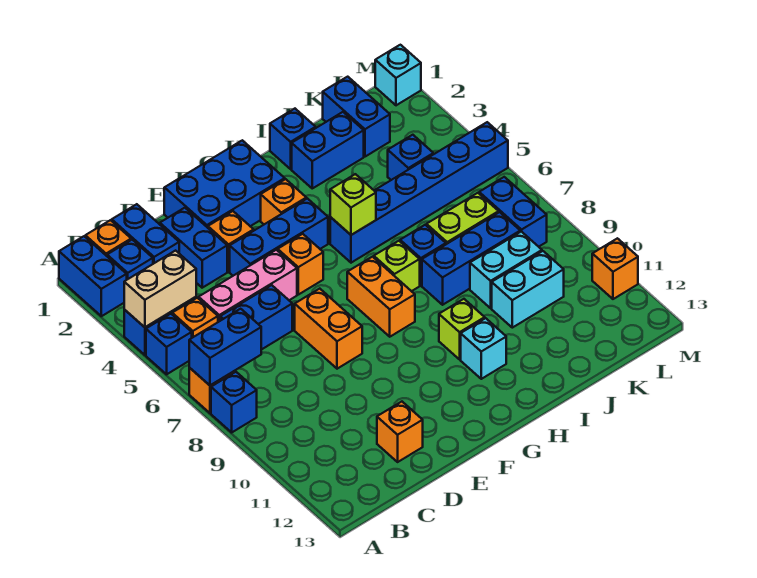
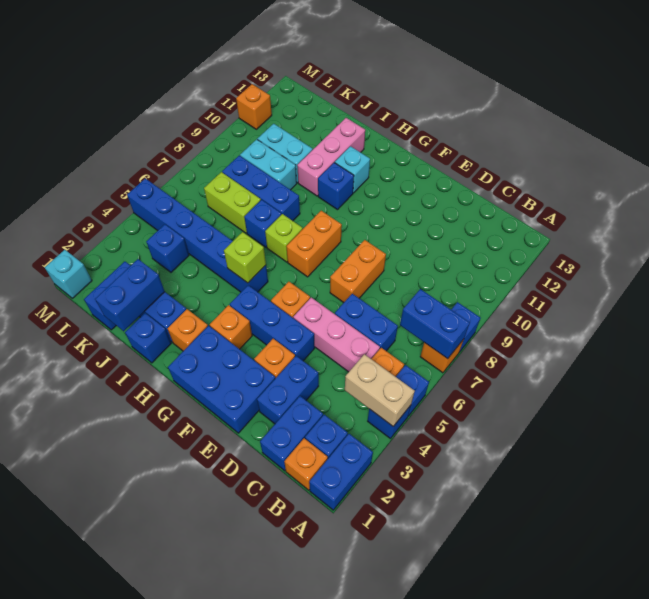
orange 1x1 brick [377,402,423,462] -> orange 1x1 brick moved to [167,309,208,351]
lime 1x1 brick [439,299,485,359] -> blue 1x1 brick [318,163,354,210]
none -> pink 1x3 brick [297,118,365,196]
blue 1x2 brick [479,177,547,247] -> blue 1x2 brick moved to [95,259,165,331]

